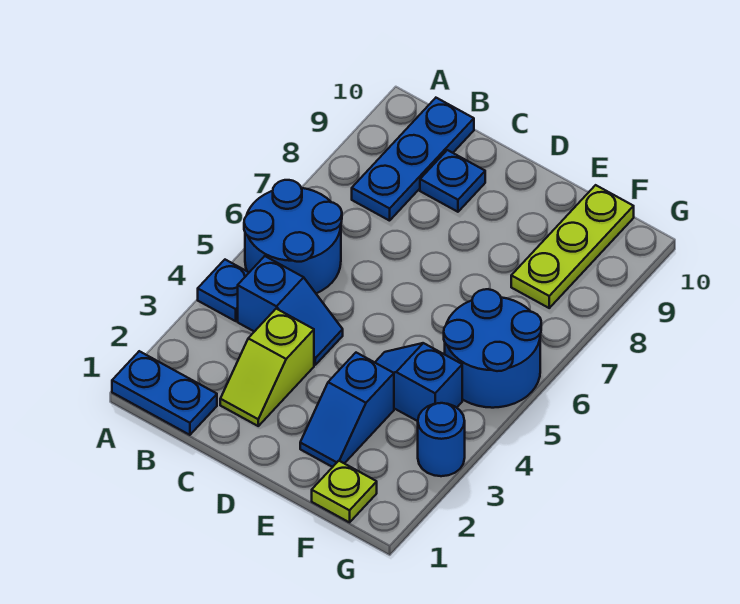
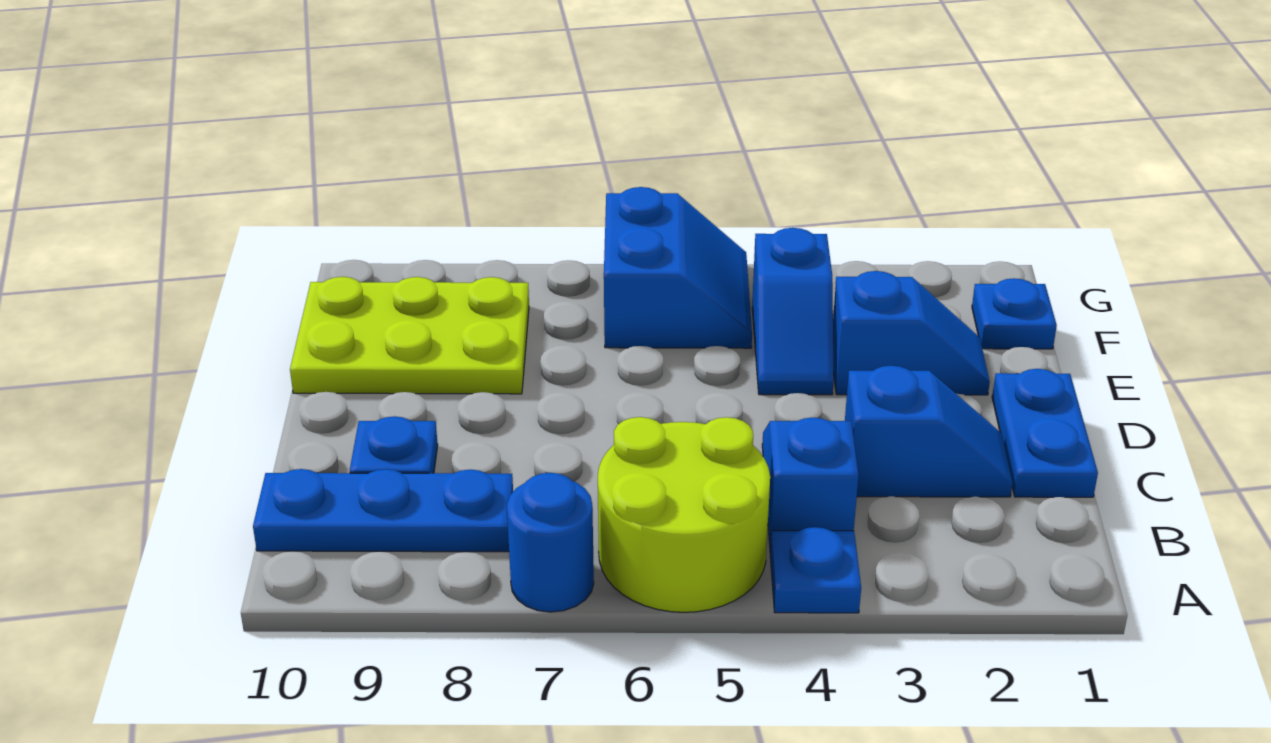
blue 1x2 plate [112,351,217,435] -> blue 1x2 plate moved to [992,369,1098,497]
blue 2x2 round brick [244,180,342,293] -> lime 2x2 round brick [598,417,770,612]
lime 1x2 slope [220,309,314,426] -> blue 1x2 slope [845,366,1013,497]
lime 1x1 plate [312,461,377,522] -> blue 1x1 plate [972,278,1057,349]
blue 2x2 round brick [444,289,541,408] -> blue 2x2 slope [604,187,752,348]
lime 1x3 plate [511,185,634,308] -> lime 2x3 plate [290,277,529,394]
blue 1x1 round brick [418,403,465,476] -> blue 1x1 round brick moved to [507,473,594,612]

